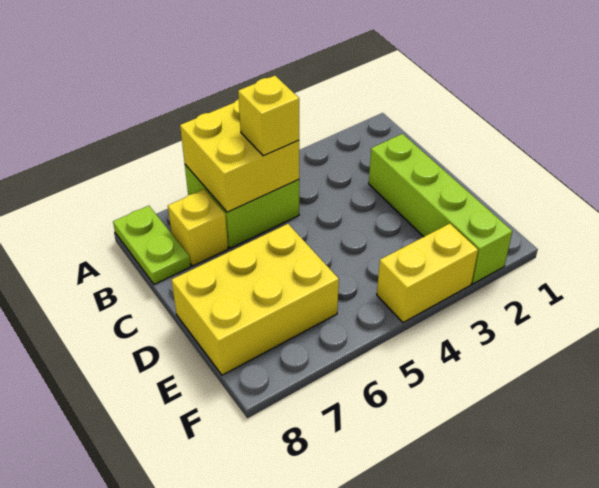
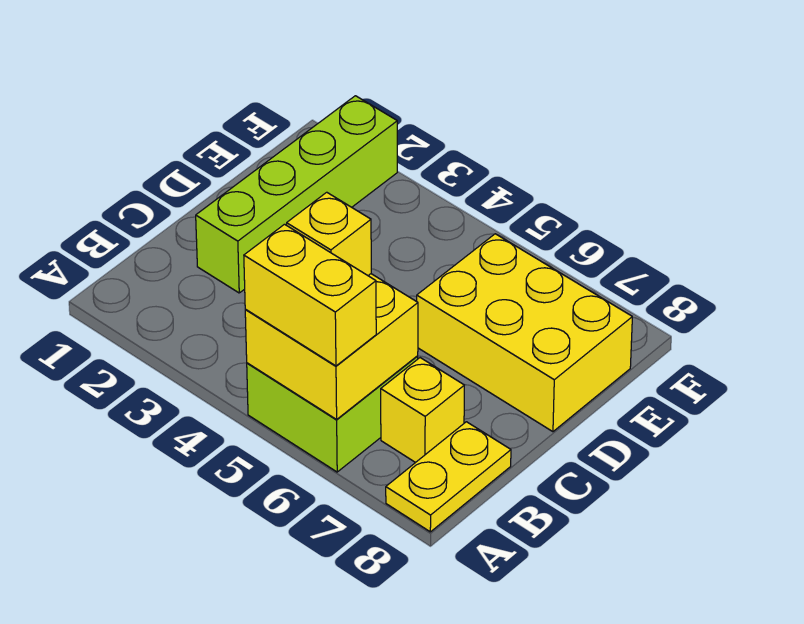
lime 1x2 plate [113,206,191,284] -> yellow 1x2 plate [386,422,511,532]
yellow 1x2 brick [377,224,478,323] -> yellow 1x2 brick moved to [244,224,376,366]

